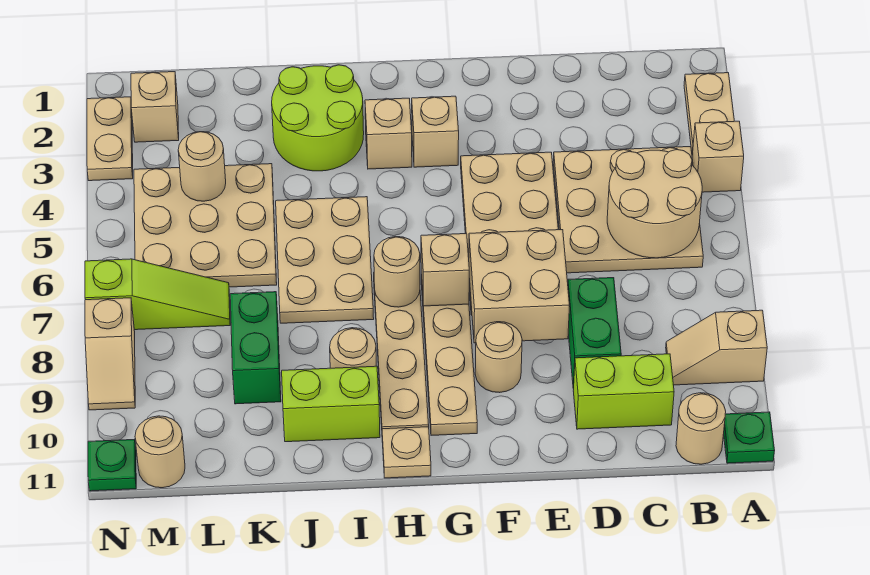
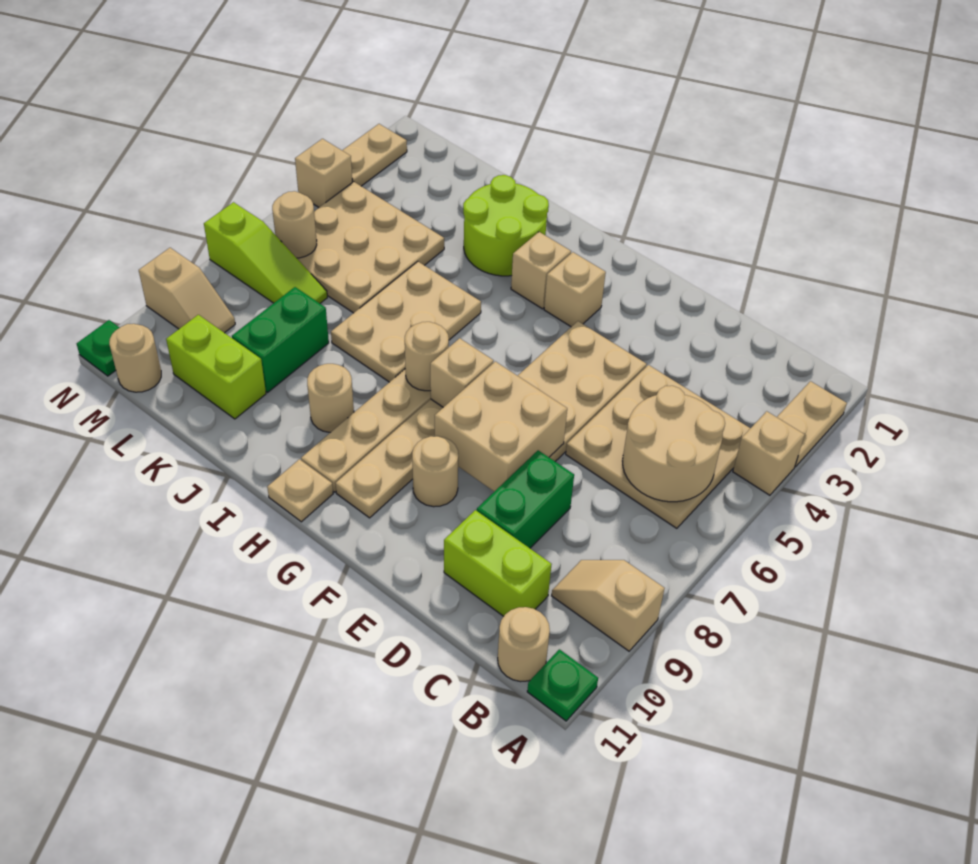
lime 1x2 brick [282,366,380,442] -> lime 1x2 brick moved to [166,315,266,419]
tan 1x1 round brick [178,132,226,201] -> tan 1x1 round brick moved to [272,191,317,258]
tan 1x1 brick [131,72,179,142] -> tan 1x1 brick moved to [295,139,352,207]
tan 1x2 slope [85,298,135,410] -> tan 1x2 slope turned to [139,248,235,333]

